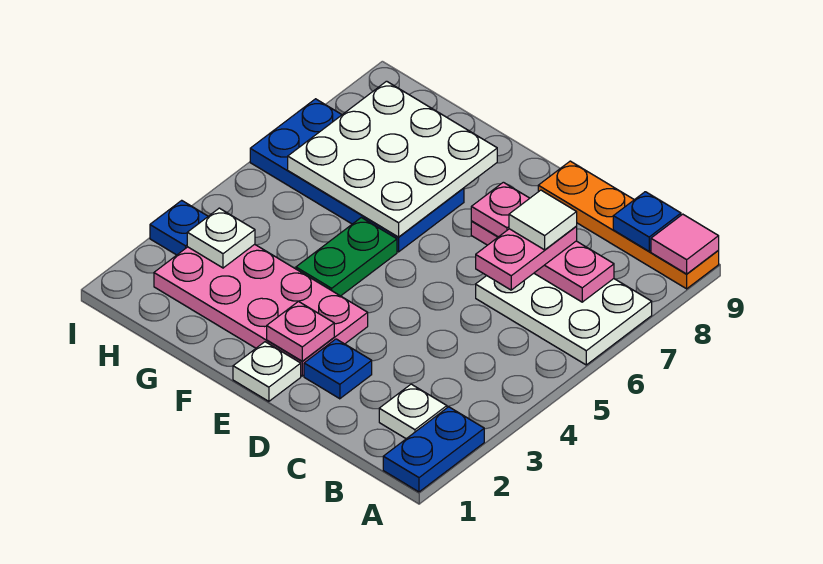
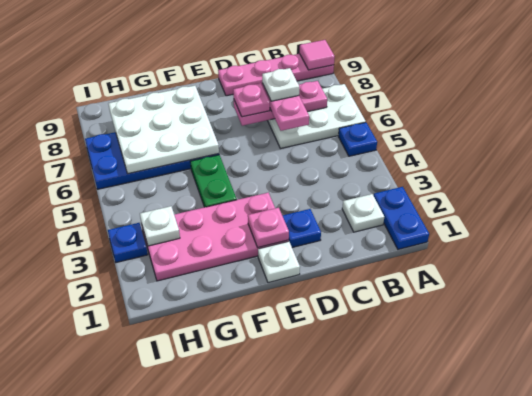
orange 1x4 plate [538,161,719,289] -> pink 1x4 plate [218,54,334,96]
blue 1x1 plate [613,192,681,251] -> blue 1x1 plate moved to [338,122,377,156]
white 1x1 tile [509,190,577,250] -> white 1x1 plate [262,68,299,101]

